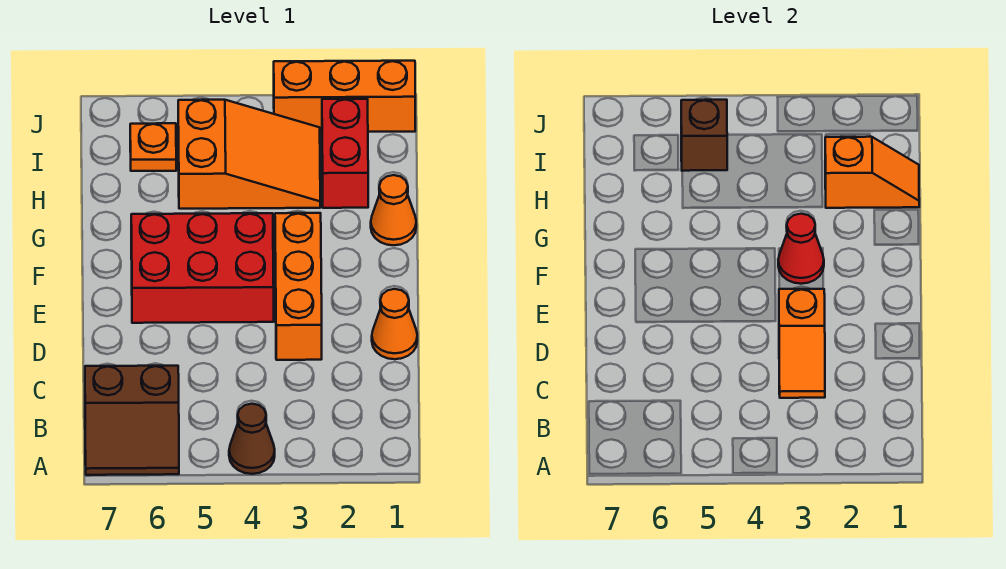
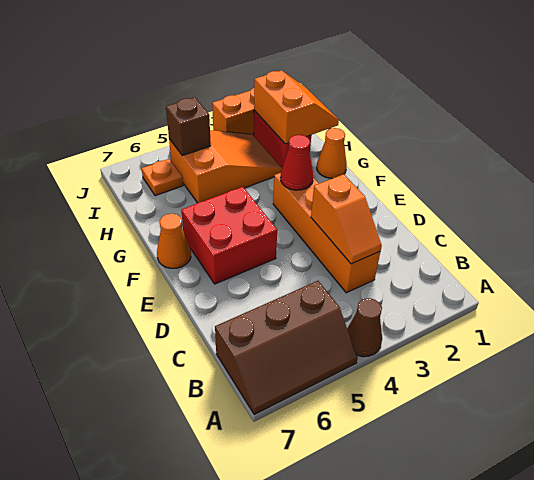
brown 2x2 slope [85,366,179,475] -> brown 2x3 slope [215,281,358,415]
orange 1x1 cone [372,289,417,359] -> orange 1x1 cone moved to [157,213,191,268]
orange 1x3 brick [275,213,322,360] -> orange 1x4 brick [273,173,380,293]
red 2x3 brick [131,213,274,323] -> red 2x2 brick [181,187,277,284]
orange 1x2 slope [825,137,919,208] -> orange 2x2 slope [254,70,339,144]

